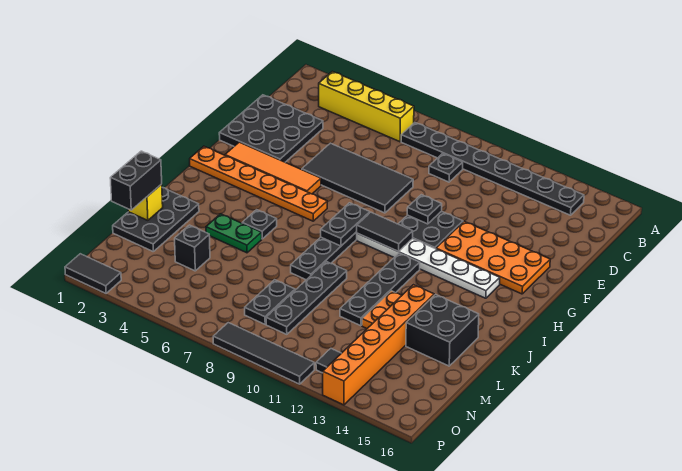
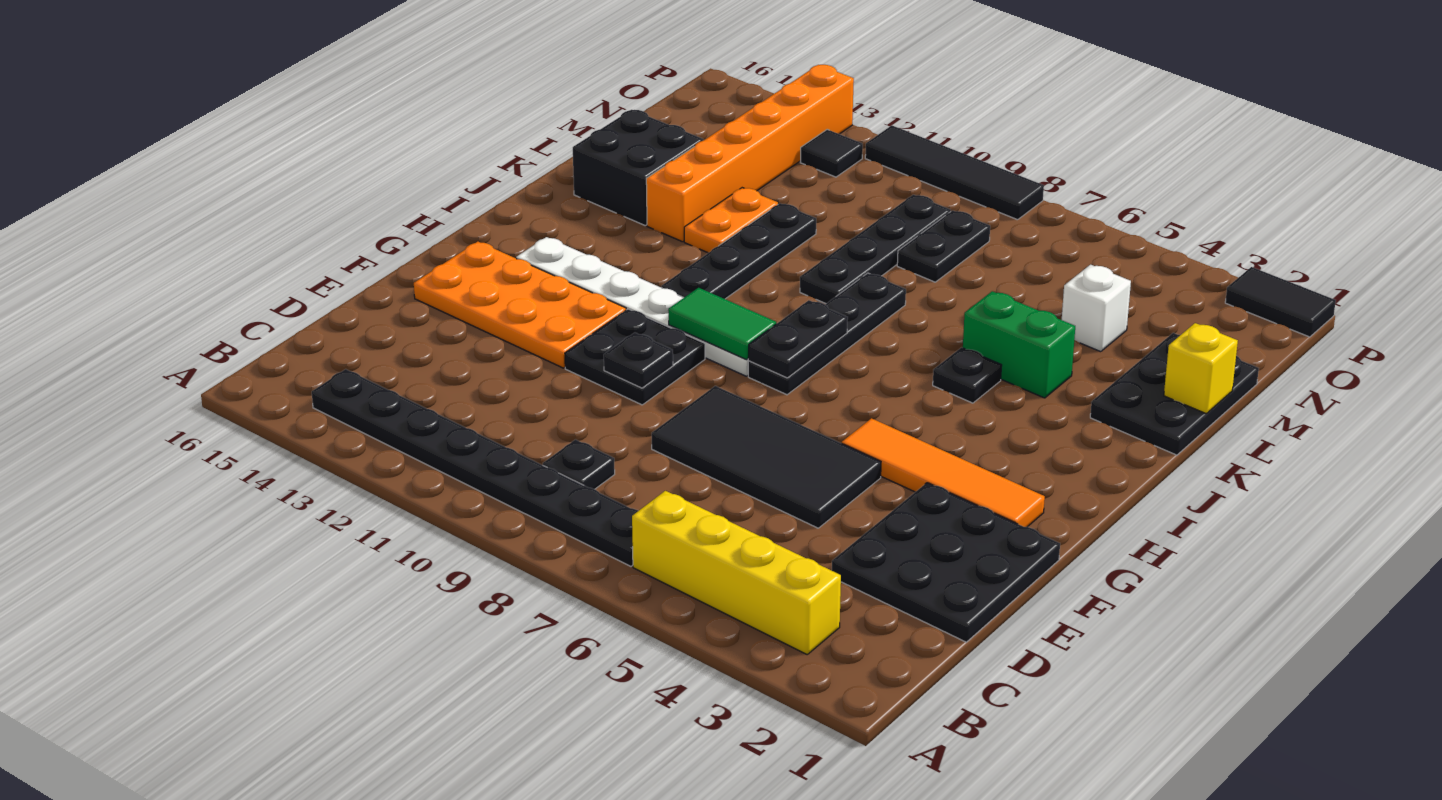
orange 1x6 plate [190,146,327,221] -> none
black 1x2 tile [357,212,413,252] -> green 1x2 tile [668,288,776,360]
green 1x2 plate [206,214,262,253] -> green 1x2 brick [963,291,1075,398]
black 1x2 brick [110,151,162,210] -> none
black 1x1 brick [175,225,210,271] -> white 1x1 brick [1062,265,1131,352]

